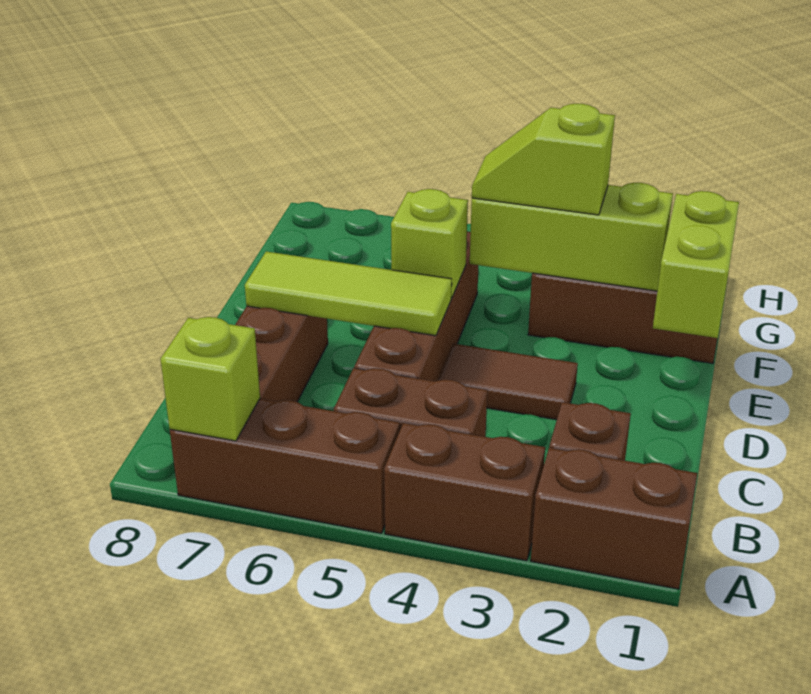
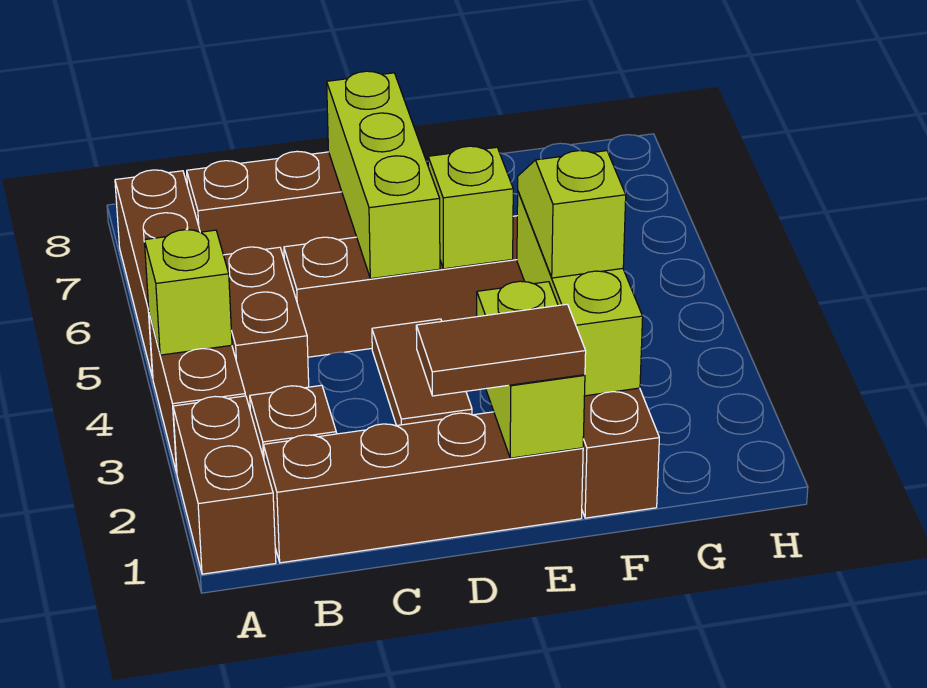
lime 1x1 brick [161,317,260,441] -> lime 1x1 brick moved to [144,230,232,355]
none -> brown 1x4 brick [264,412,583,563]
none -> brown 1x2 tile [416,304,586,396]
lime 1x3 tile [245,251,452,336] -> lime 1x3 brick [327,71,440,279]
lime 1x2 brick [653,191,739,338] -> lime 1x2 brick turned to [477,281,585,458]

